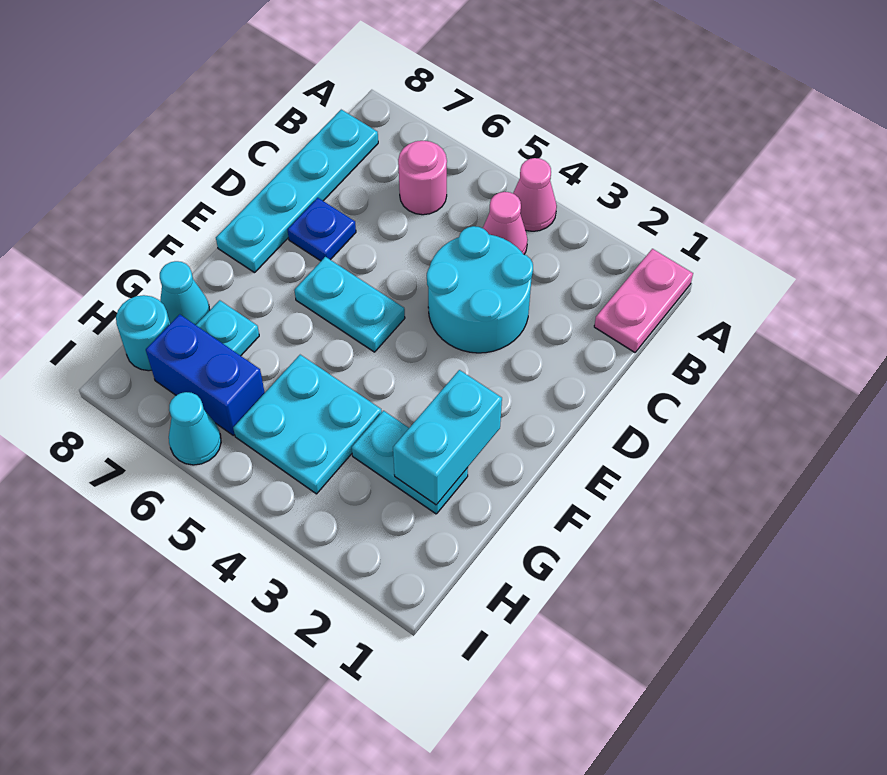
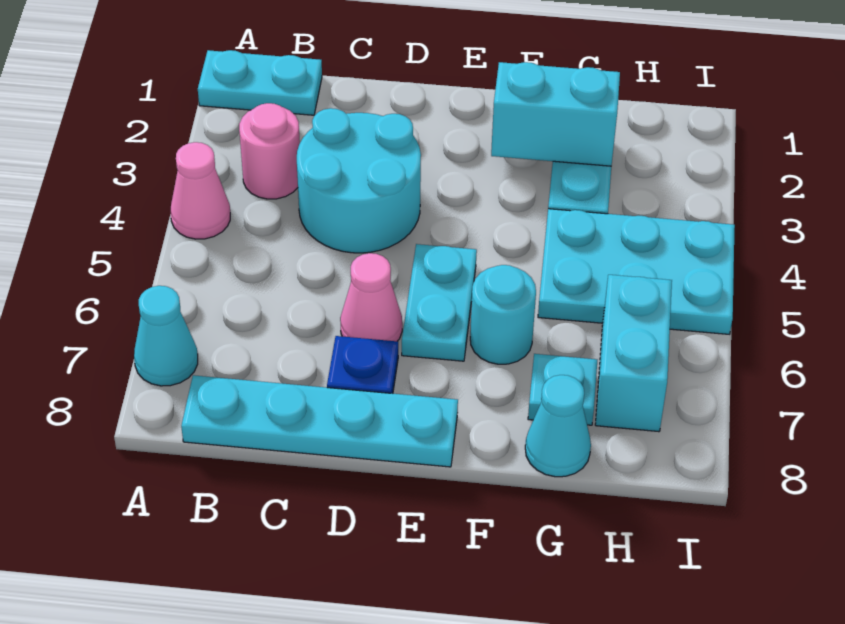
pink 1x2 plate [594,249,693,352] -> cyan 1x2 plate [198,50,322,115]
pink 1x1 cone [483,192,528,254] -> pink 1x1 cone moved to [340,253,402,341]
pink 1x1 round brick [398,141,447,215] -> pink 1x1 round brick moved to [239,103,300,199]
cyan 2x2 plate [233,355,382,494] -> cyan 2x3 plate [538,209,735,334]
blue 1x2 brick [146,314,265,435] -> cyan 1x2 brick [595,275,672,432]
cyan 1x1 round brick [116,295,170,371] -> cyan 1x1 round brick moved to [470,265,536,364]
cyan 1x1 cone [169,392,221,465] -> cyan 1x1 cone moved to [134,286,198,386]

